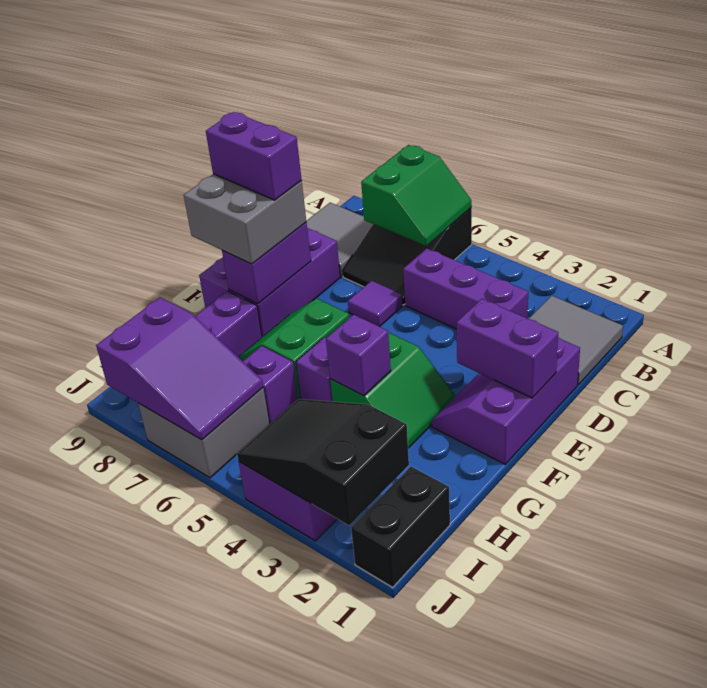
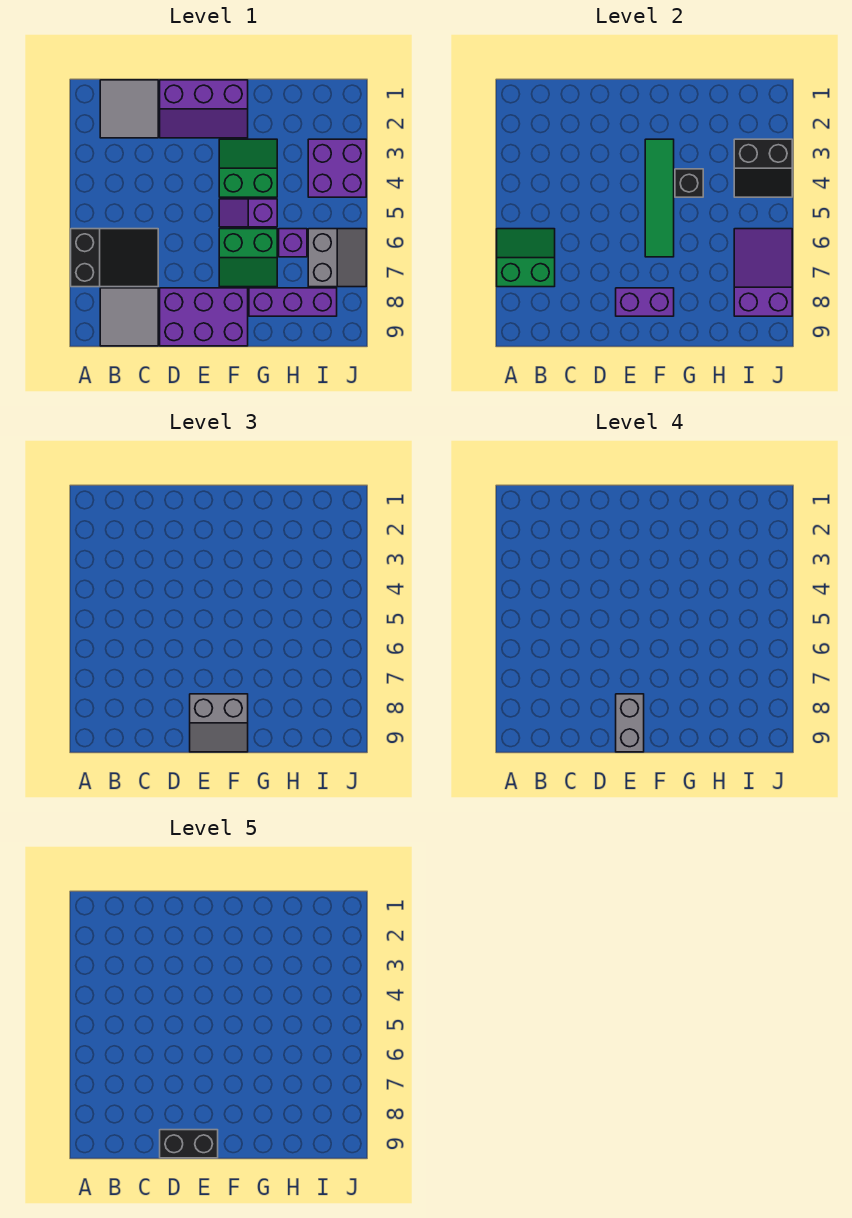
purple 1x3 brick [403,248,528,329] -> none
purple 1x1 tile [348,281,403,327] -> none
purple 1x2 brick [457,299,558,398] -> none
grey 2x2 brick [184,174,306,264] -> grey 2x2 slope [190,694,248,752]
purple 1x2 brick [206,112,302,200] -> grey 1x2 brick [616,694,644,752]
none -> green 1x4 tile [645,139,674,257]
purple 1x1 brick [326,315,391,396] -> black 1x1 brick [675,169,703,197]
black 1x2 brick [351,467,450,587] -> black 1x2 brick moved to [160,1130,218,1158]
black 2x3 slope [237,399,409,525] -> black 2x2 slope [734,139,792,197]
grey 2x2 brick [138,388,269,478] -> grey 2x2 slope [308,229,366,287]

